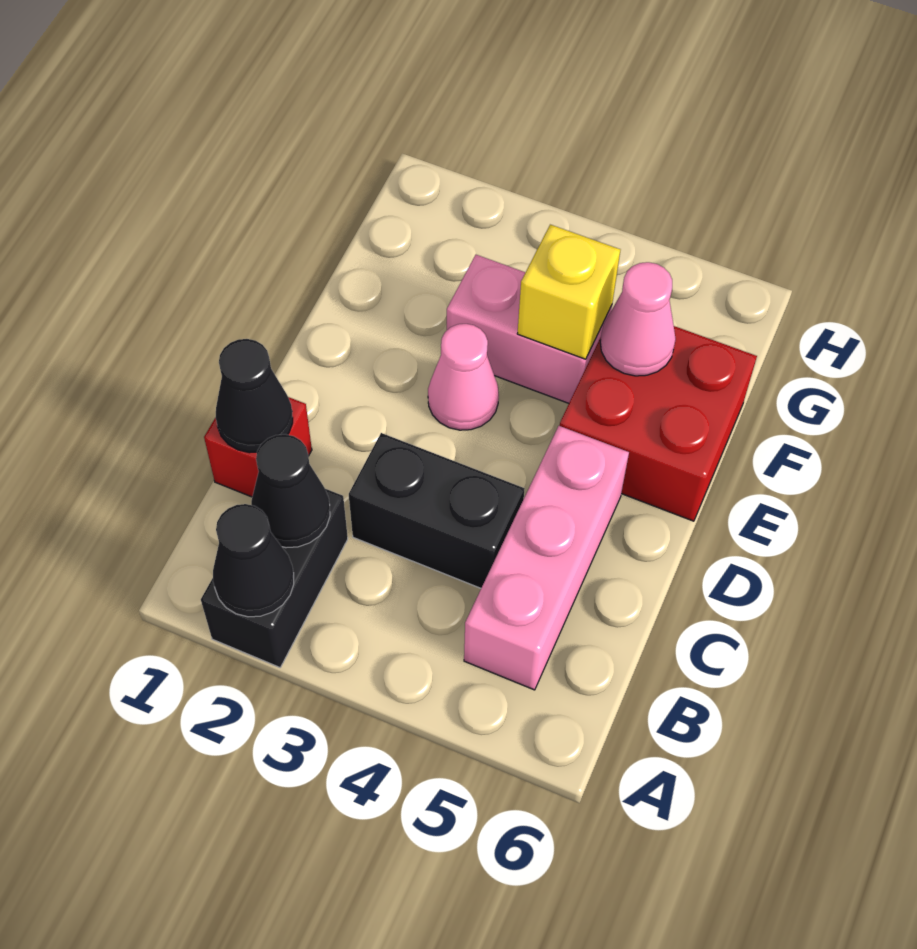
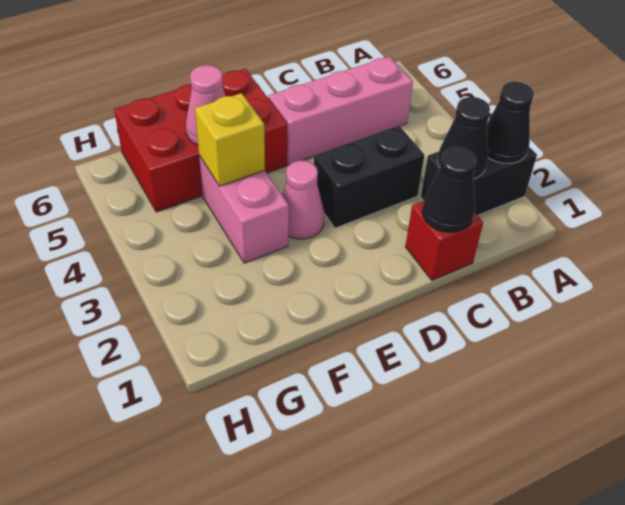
black 1x2 brick [349,433,525,588] -> black 1x2 brick turned to [314,126,424,228]
red 2x2 brick [560,326,757,521] -> red 2x3 brick [114,69,287,212]

